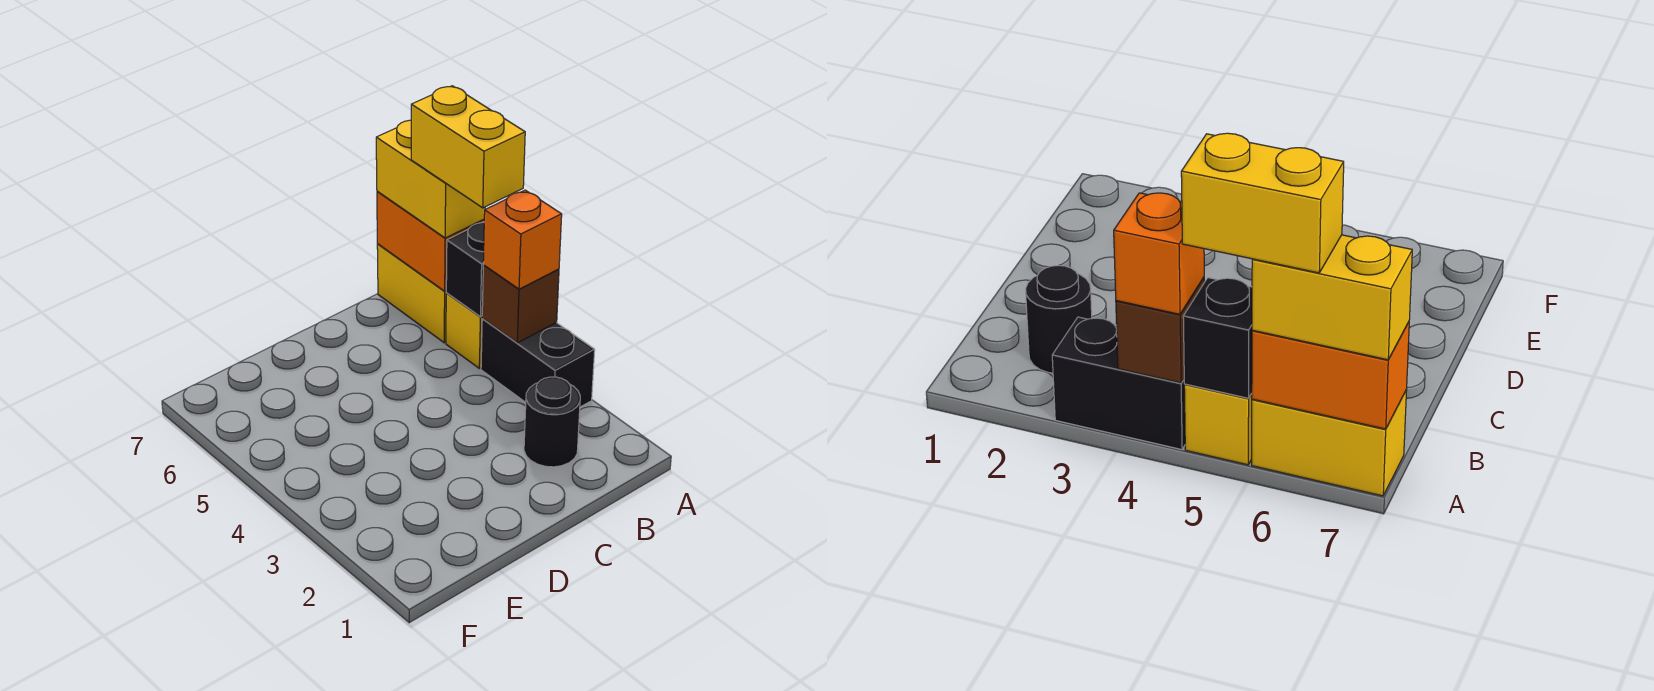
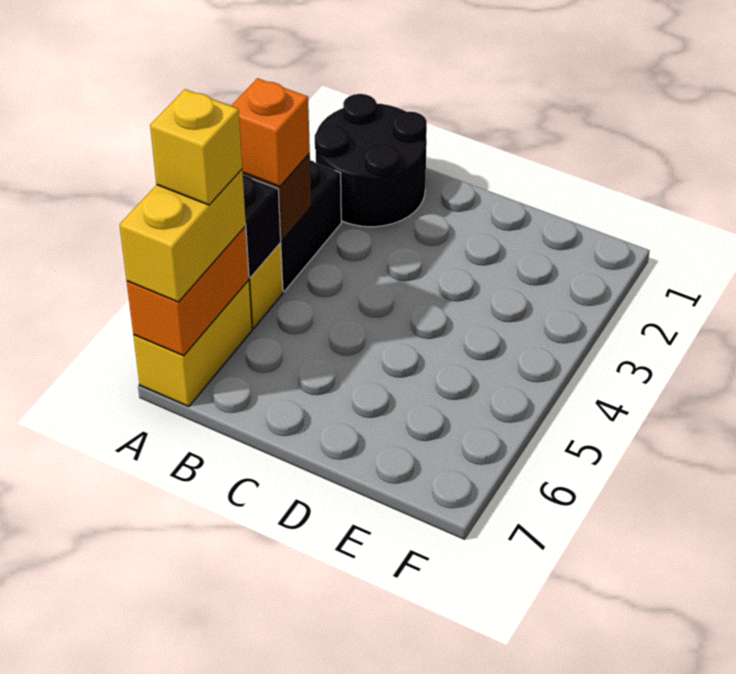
yellow 1x2 brick [411,86,525,208] -> yellow 1x1 brick [150,89,242,205]
black 1x1 round brick [524,377,580,467] -> black 2x2 round brick [315,94,427,227]

